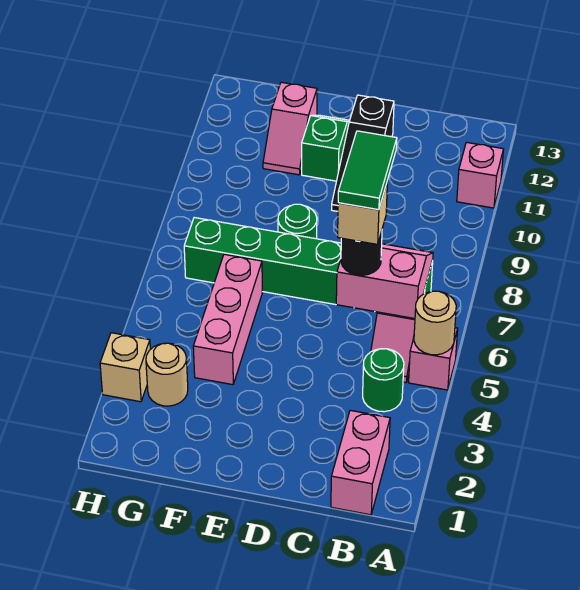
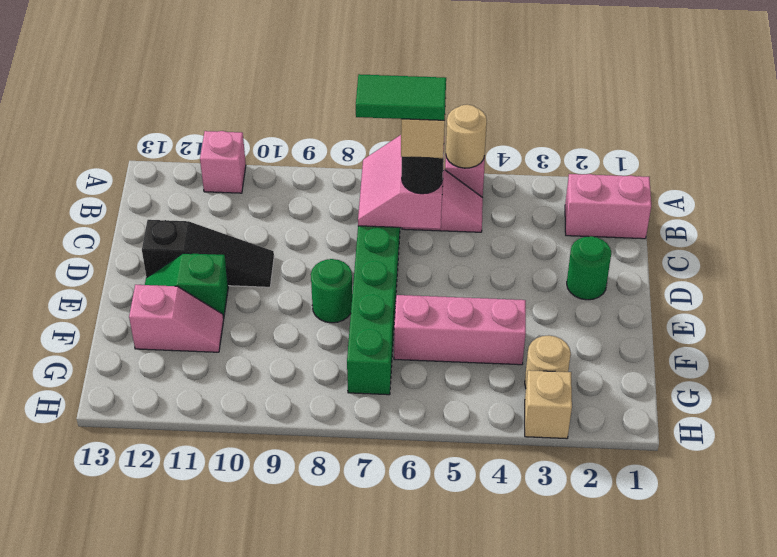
green 1x1 round brick [363,349,404,412] -> green 1x1 round brick moved to [567,236,611,300]

